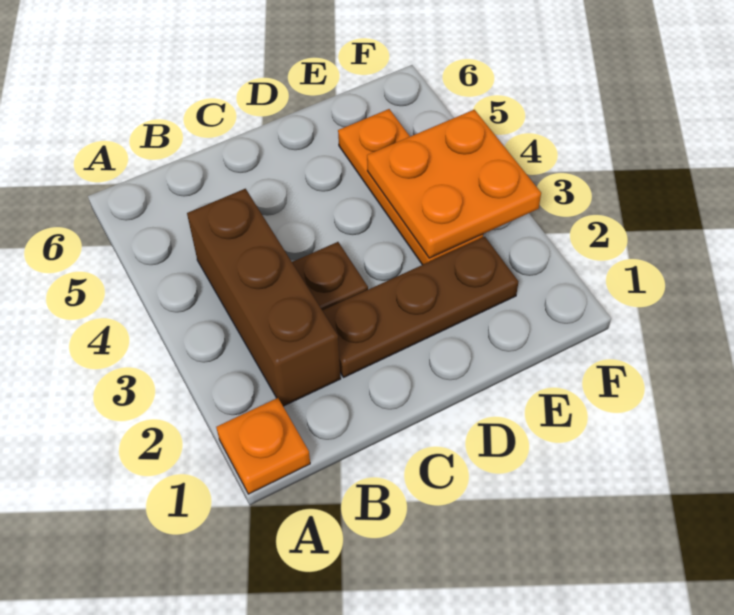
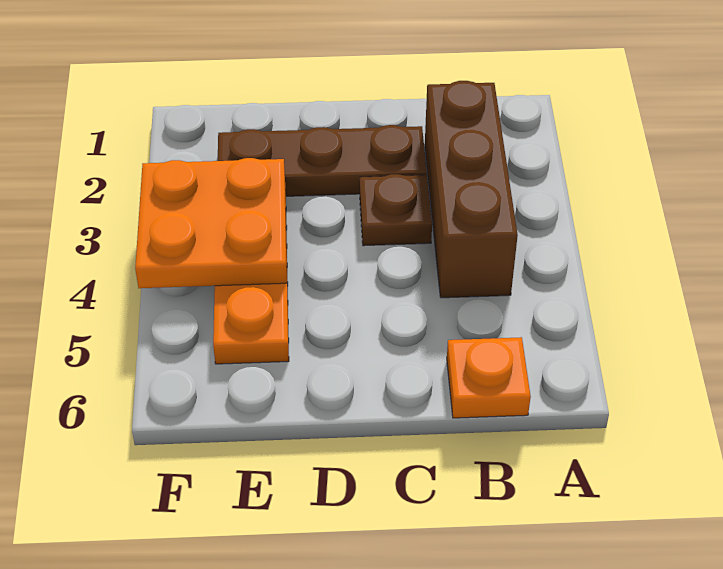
orange 1x1 plate [216,398,310,494] -> orange 1x1 plate moved to [447,337,531,418]

